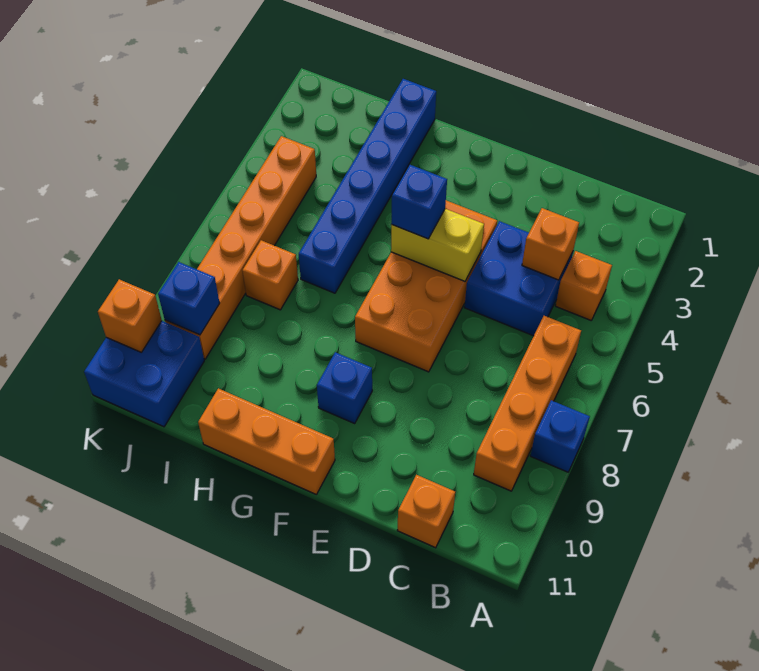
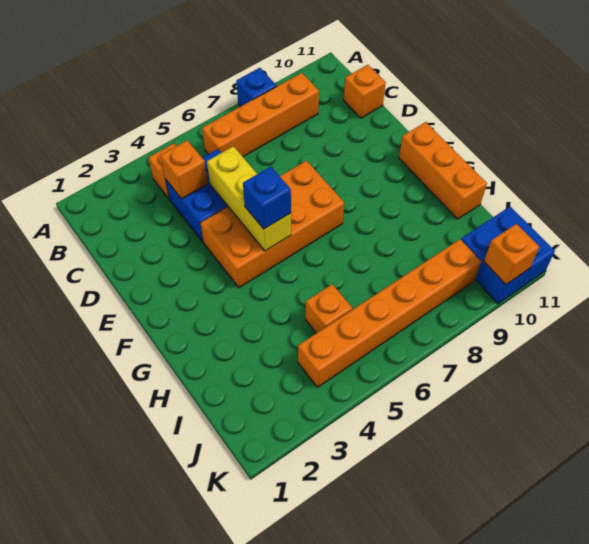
yellow 1x2 brick [391,209,484,281] -> yellow 1x3 brick [207,146,291,251]
blue 1x1 brick [317,352,372,423] -> none
blue 1x6 brick [299,79,436,293] -> none
orange 1x1 brick [242,240,298,310] -> orange 1x1 brick moved to [305,284,352,333]
blue 1x1 brick [158,262,220,335] -> none

